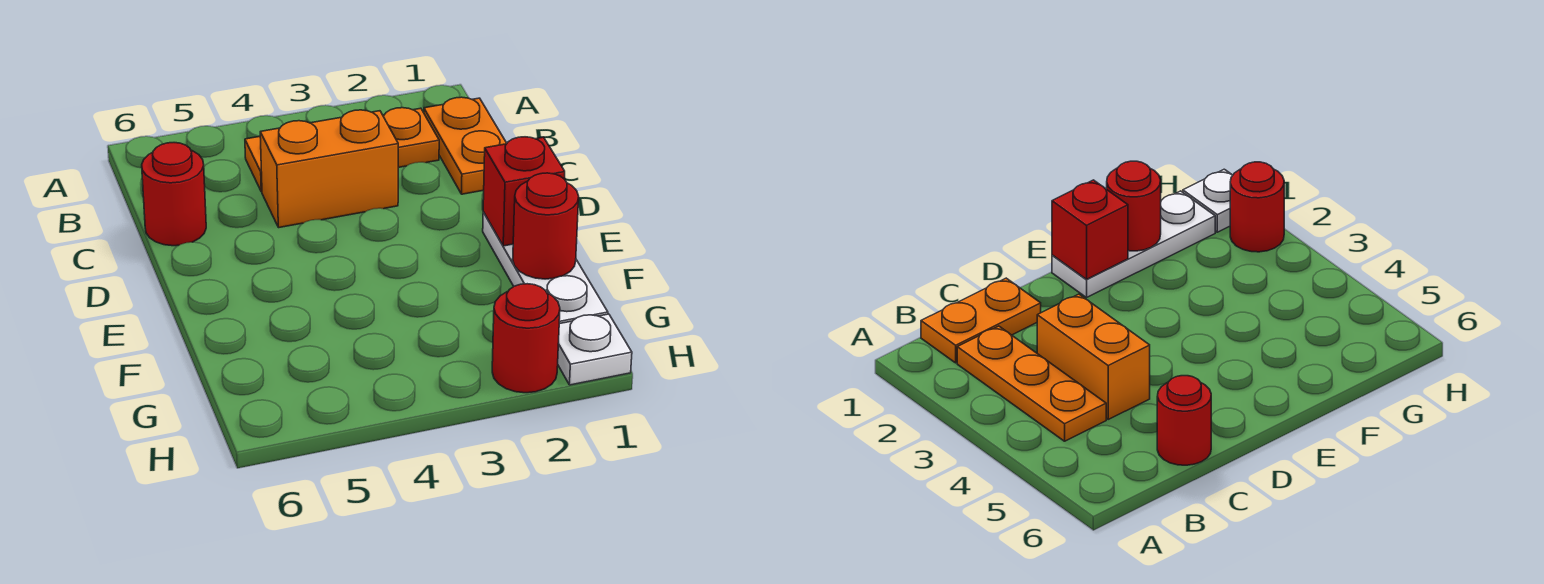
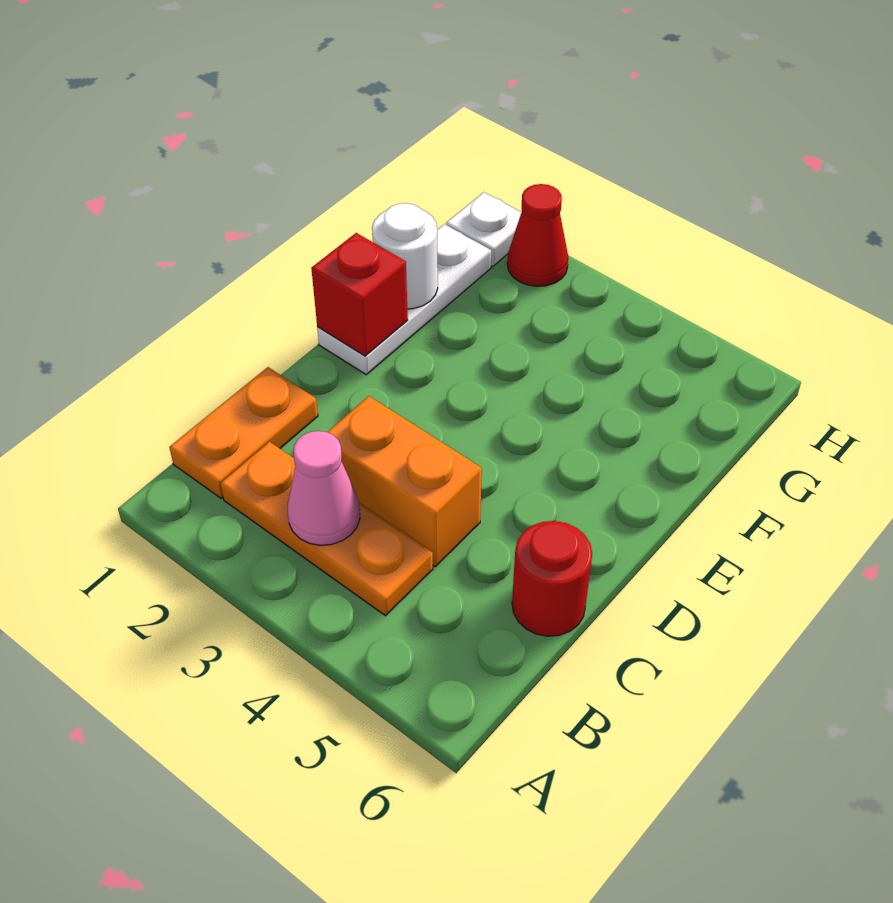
none -> pink 1x1 cone [288,431,360,545]
red 1x1 round brick [513,173,579,279] -> white 1x1 round brick [372,203,438,309]
red 1x1 round brick [492,284,560,393] -> red 1x1 cone [507,184,568,286]

